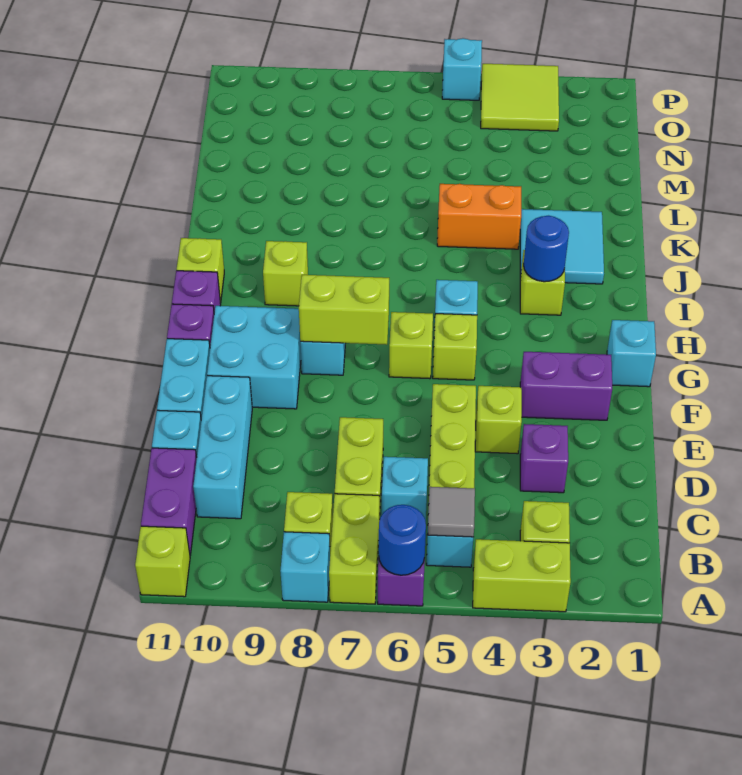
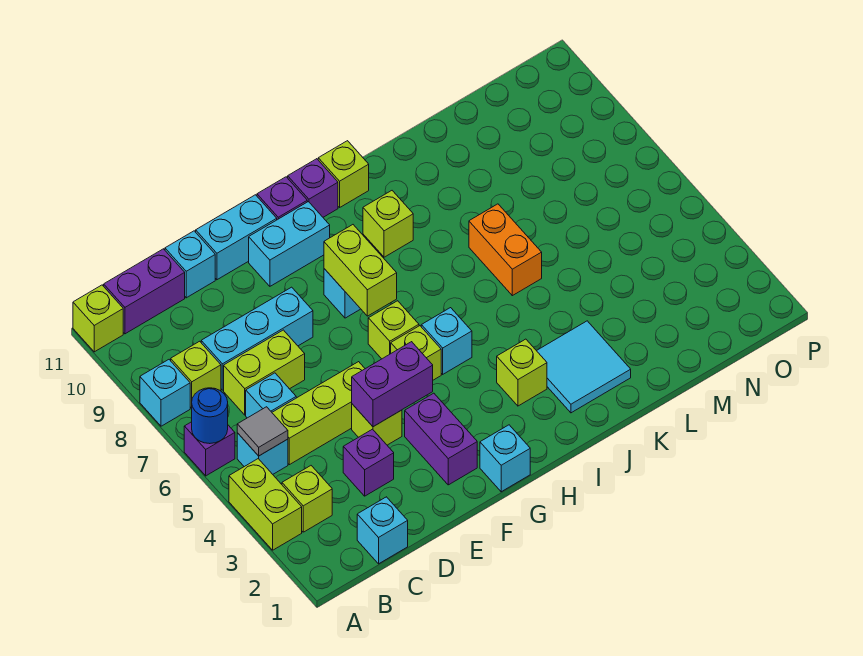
lime 1x2 brick [329,494,379,604] -> none
cyan 1x3 brick [193,376,252,519] -> cyan 1x3 brick moved to [201,287,313,390]
none -> purple 1x2 brick [352,342,433,427]
cyan 2x2 brick [207,306,301,409] -> cyan 1x2 brick [249,202,330,286]
blue 1x1 round brick [524,216,569,282] -> none
orange 1x2 brick [437,184,521,249] -> orange 1x2 brick moved to [469,204,542,296]
lime 2x2 tile [481,64,559,131] -> none
cyan 1x1 brick [442,38,482,100] -> cyan 1x1 brick moved to [357,497,408,564]

